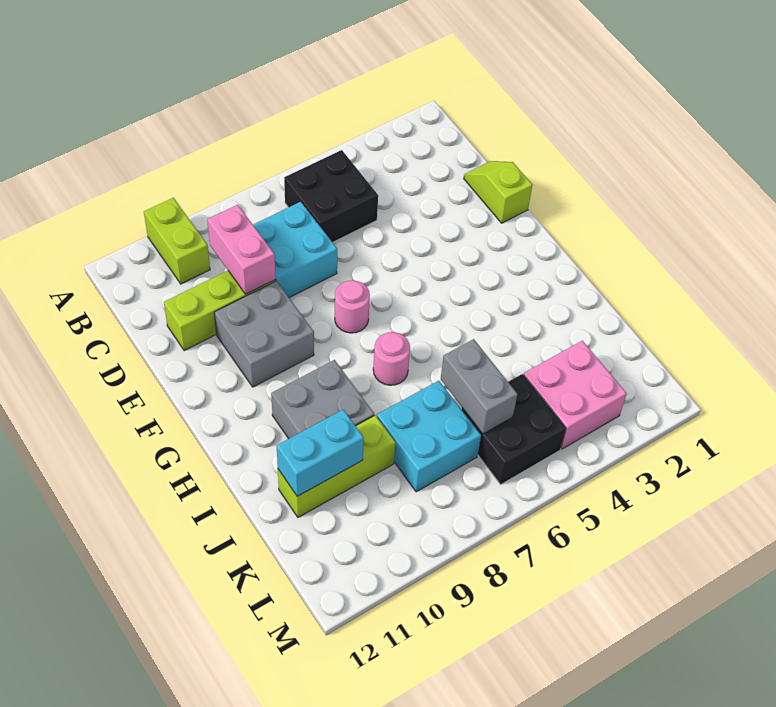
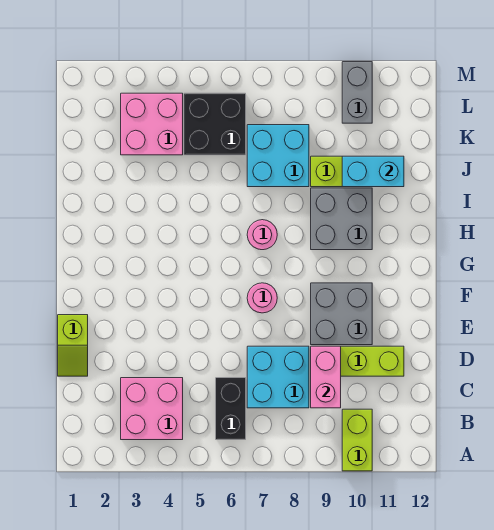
none -> pink 2x2 brick [121,378,183,440]
black 2x2 brick [284,150,378,242] -> black 1x2 brick [216,378,246,440]
grey 1x2 brick [441,339,517,434] -> grey 1x2 brick moved to [342,62,372,123]

